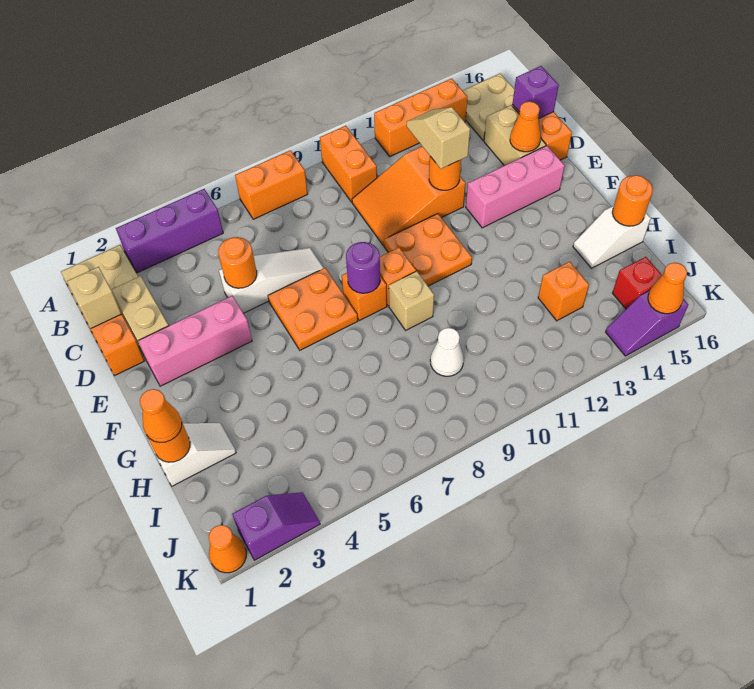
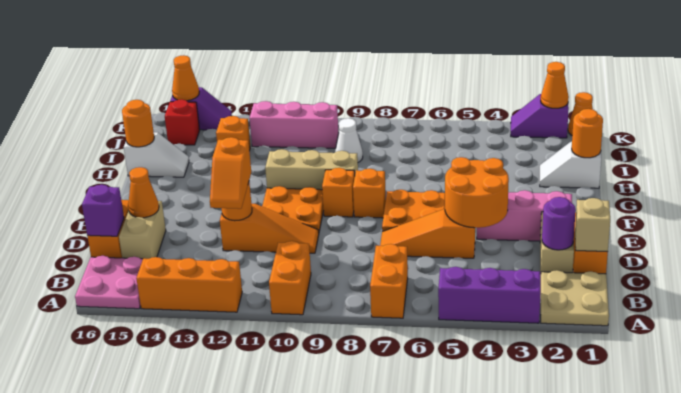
orange 1x2 brick [235,150,308,219] -> orange 1x2 brick turned to [370,244,408,318]
tan 2x2 plate [462,74,514,141] -> pink 2x2 plate [75,256,143,309]
orange 2x3 slope [352,146,466,246] -> orange 1x3 slope [220,203,319,253]
tan 1x2 slope [407,107,470,169] -> orange 1x2 slope [210,137,251,209]
white 1x3 slope [219,248,323,313] -> orange 1x3 slope [380,209,475,258]
orange 1x1 round brick [218,237,257,288] -> orange 2x2 round brick [445,157,509,228]
pink 1x3 brick [466,146,565,228] -> pink 1x3 brick moved to [250,101,339,148]
purple 1x1 round brick [346,242,380,293] -> purple 1x1 round brick moved to [542,197,576,250]
tan 1x1 brick [389,271,434,330] -> tan 1x3 brick [265,149,358,190]
orange 1x1 cone [140,389,182,443] -> orange 1x1 cone moved to [541,62,569,108]

